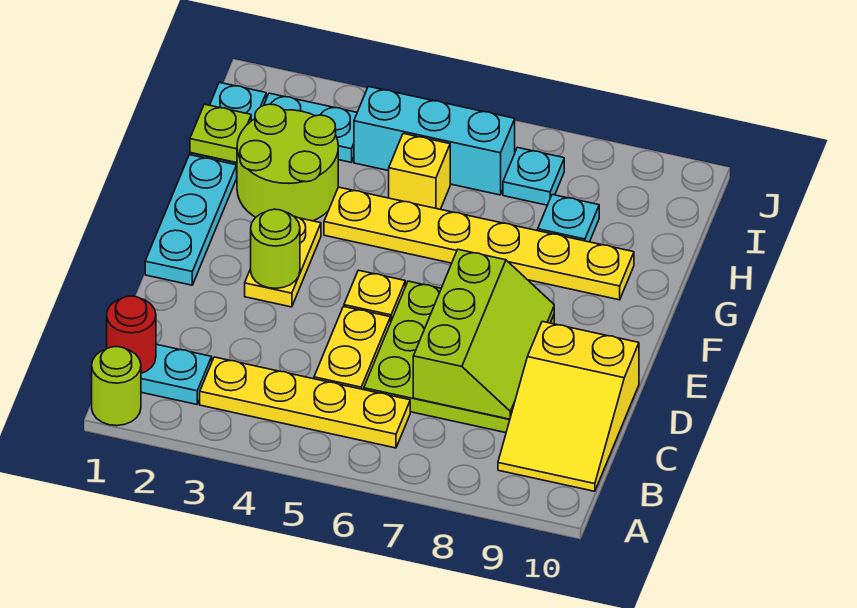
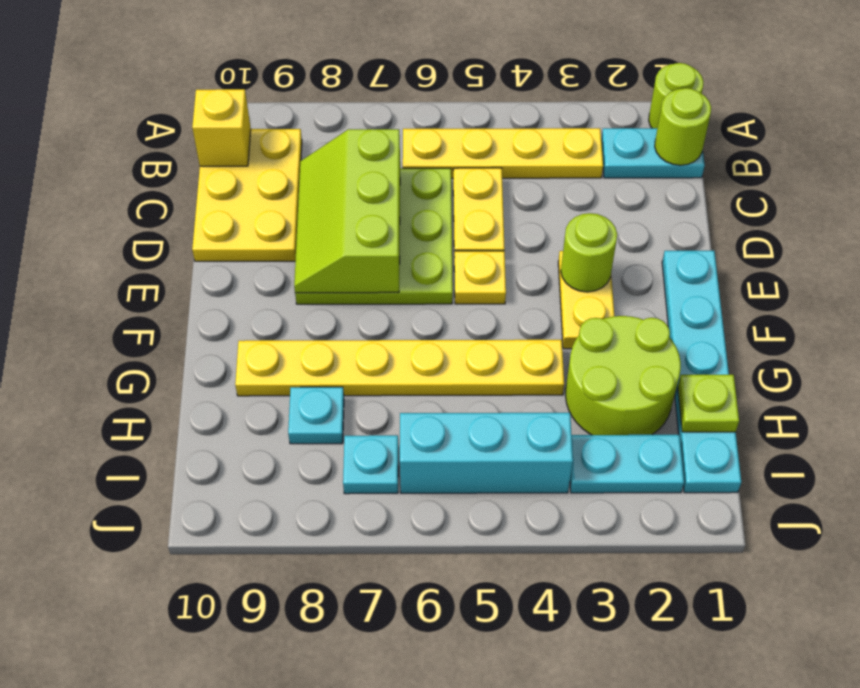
red 1x1 round brick [107,296,156,373] -> lime 1x1 round brick [655,88,711,165]
yellow 2x3 slope [498,321,639,491] -> yellow 2x3 plate [192,129,302,261]
yellow 1x1 brick [389,134,450,209] -> yellow 1x1 brick moved to [192,89,251,166]

